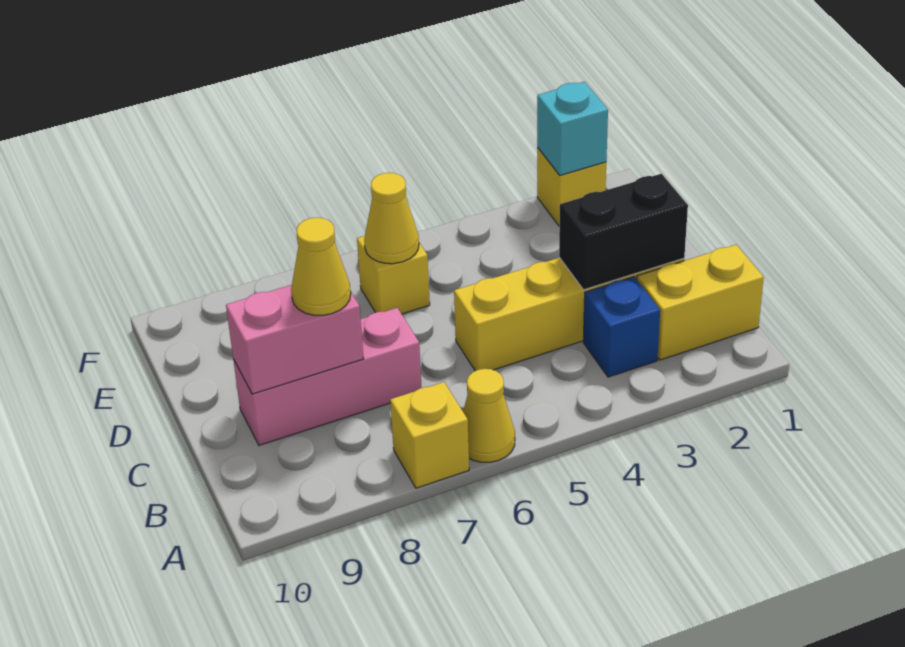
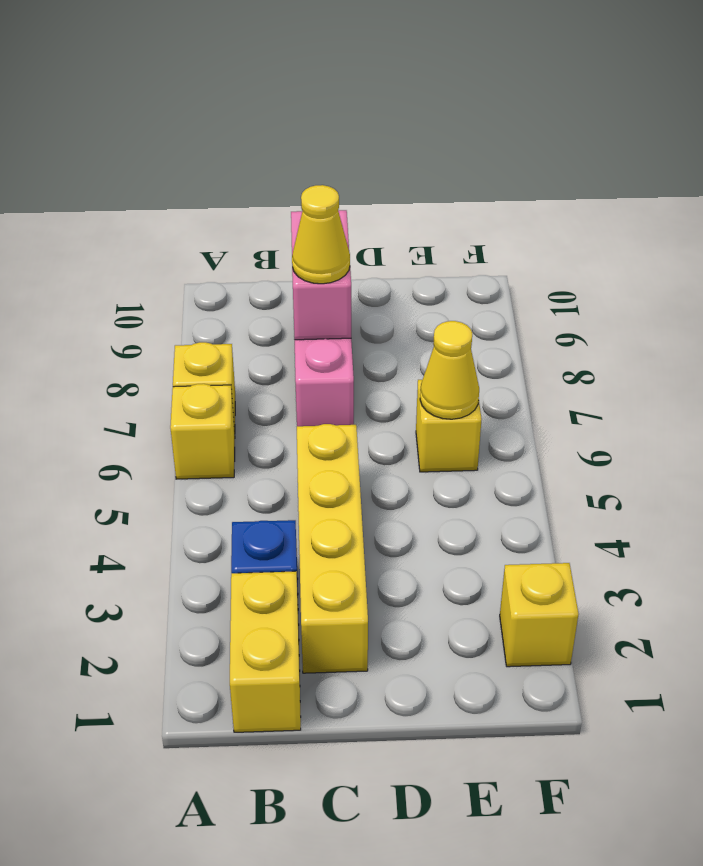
yellow 1x1 cone [463,369,515,462] -> yellow 1x1 brick [170,384,235,479]
black 1x2 brick [559,174,688,290] -> none
cyan 1x1 brick [537,82,608,175] -> none

